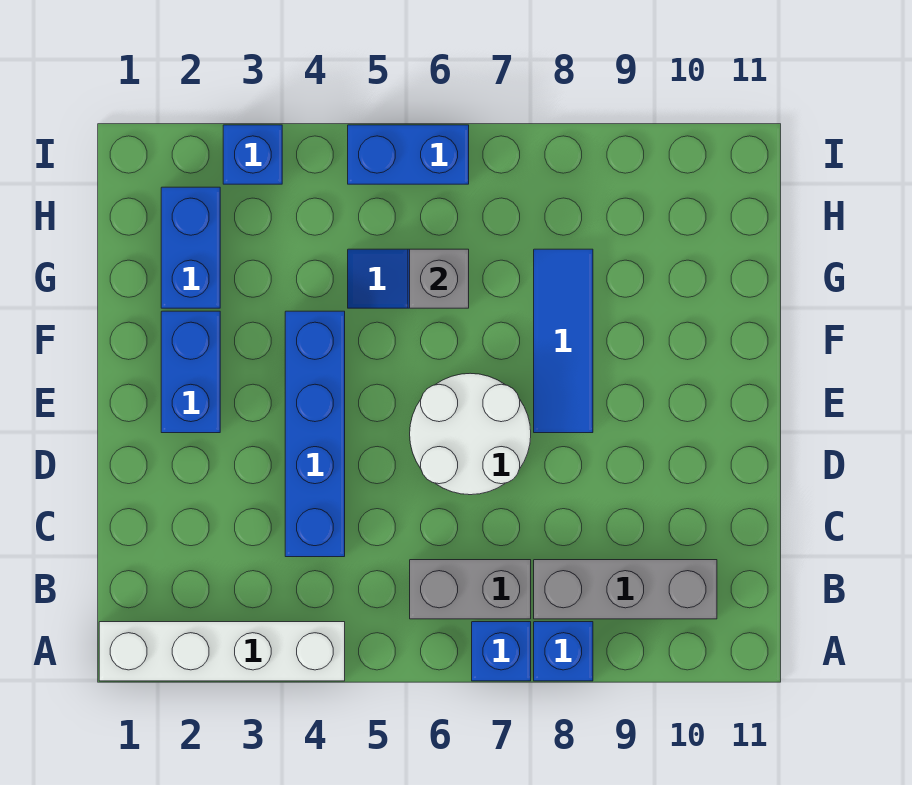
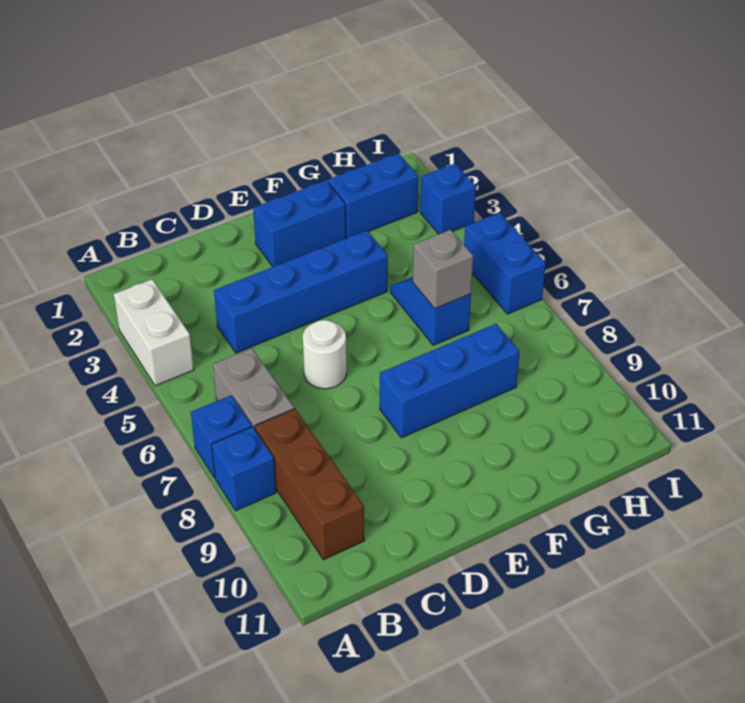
white 1x4 brick [99,622,345,681] -> white 1x2 brick [114,279,194,386]
grey 1x3 brick [534,560,717,619] -> brown 1x3 brick [255,409,364,560]
white 2x2 round brick [410,373,531,495] -> white 1x1 round brick [303,320,346,389]
blue 1x3 tile [534,249,593,433] -> blue 1x3 brick [380,324,520,438]

